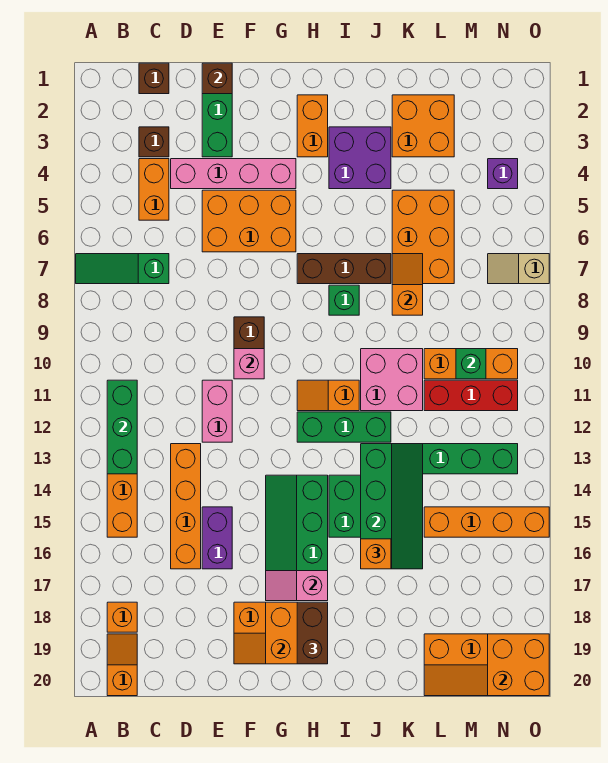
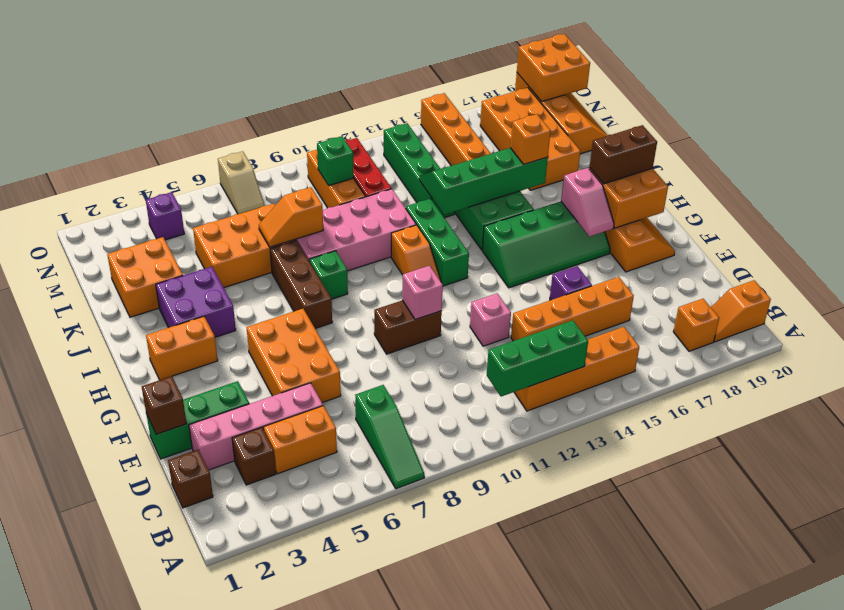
pink 1x4 brick [171,159,296,189] -> pink 1x4 brick turned to [189,383,323,470]
pink 1x2 brick [202,380,232,442] -> pink 1x1 brick [470,293,511,346]
purple 1x2 brick [202,507,232,569] -> purple 1x1 brick [550,266,592,300]
pink 2x2 brick [361,349,423,411] -> pink 2x4 brick [296,189,416,271]
none -> orange 2x4 brick [480,88,580,190]

